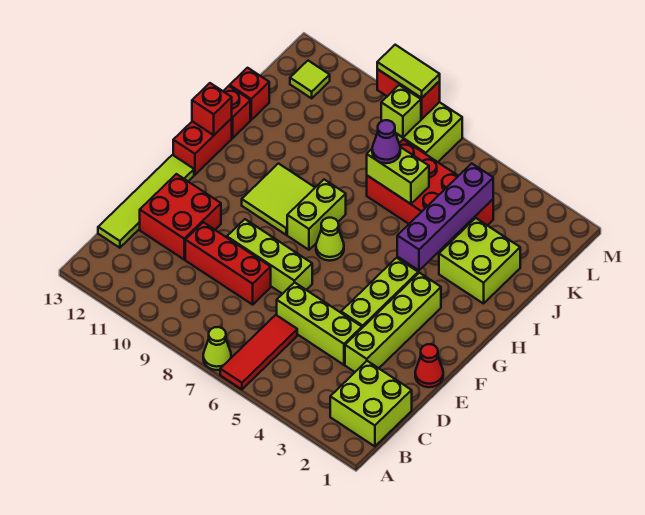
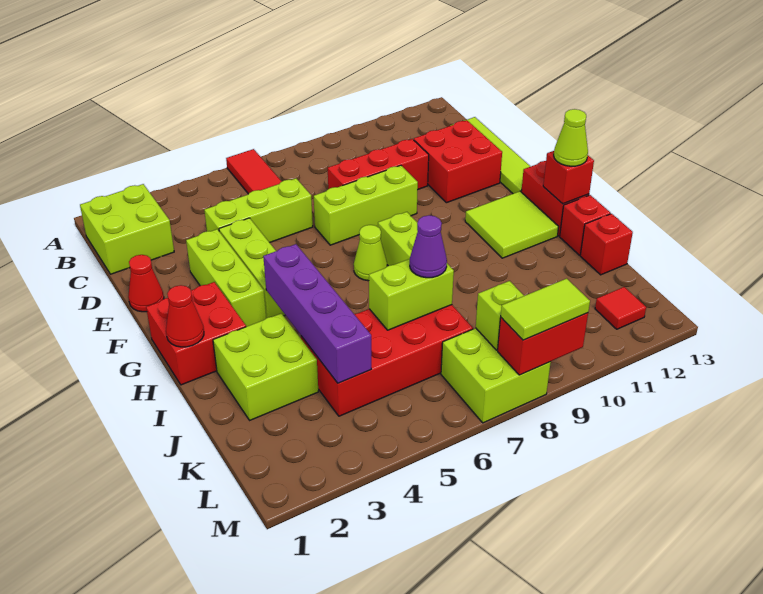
lime 1x1 cone [203,327,231,370] -> lime 1x1 cone moved to [554,109,588,166]
lime 1x4 brick [345,273,441,372] -> lime 1x3 brick [186,229,266,327]
none -> red 2x2 brick [146,282,246,385]
lime 2x2 tile [242,164,315,235] -> lime 2x2 tile moved to [465,191,558,258]
none -> red 1x1 cone [166,285,204,347]
lime 1x1 tile [290,61,330,98] -> red 1x1 tile [595,287,646,329]

